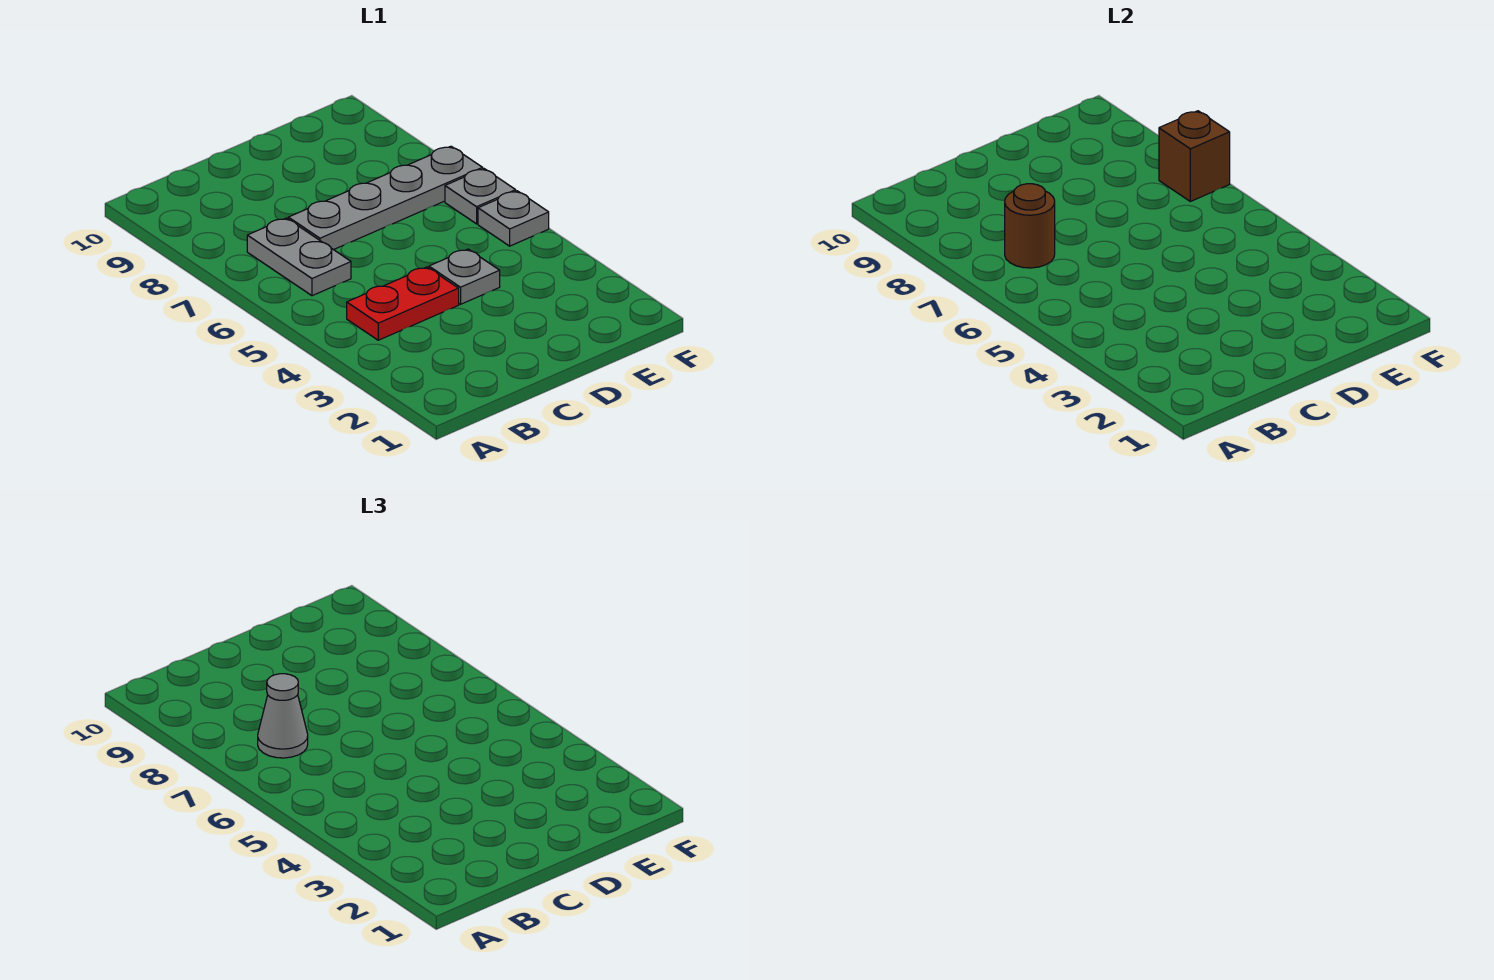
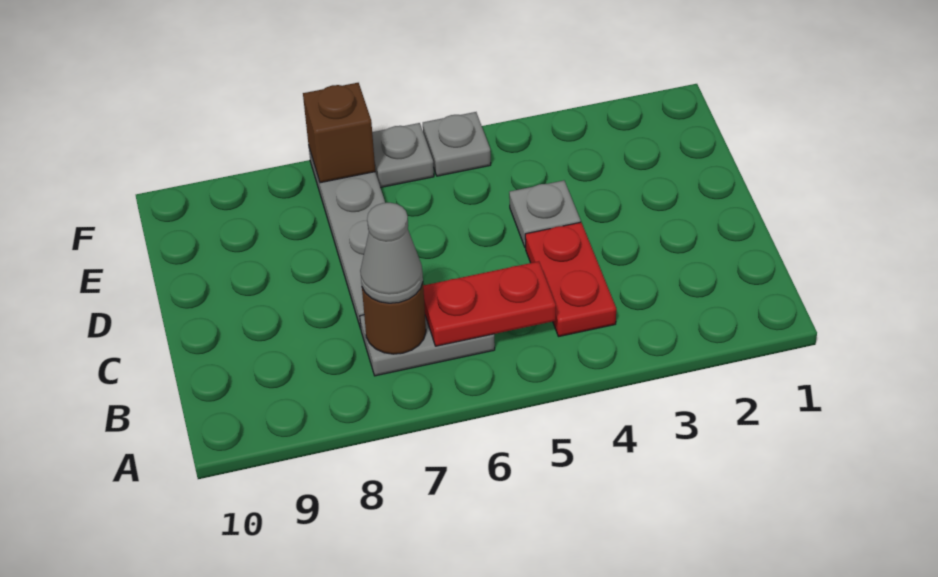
none -> red 1x2 plate [423,261,556,346]

